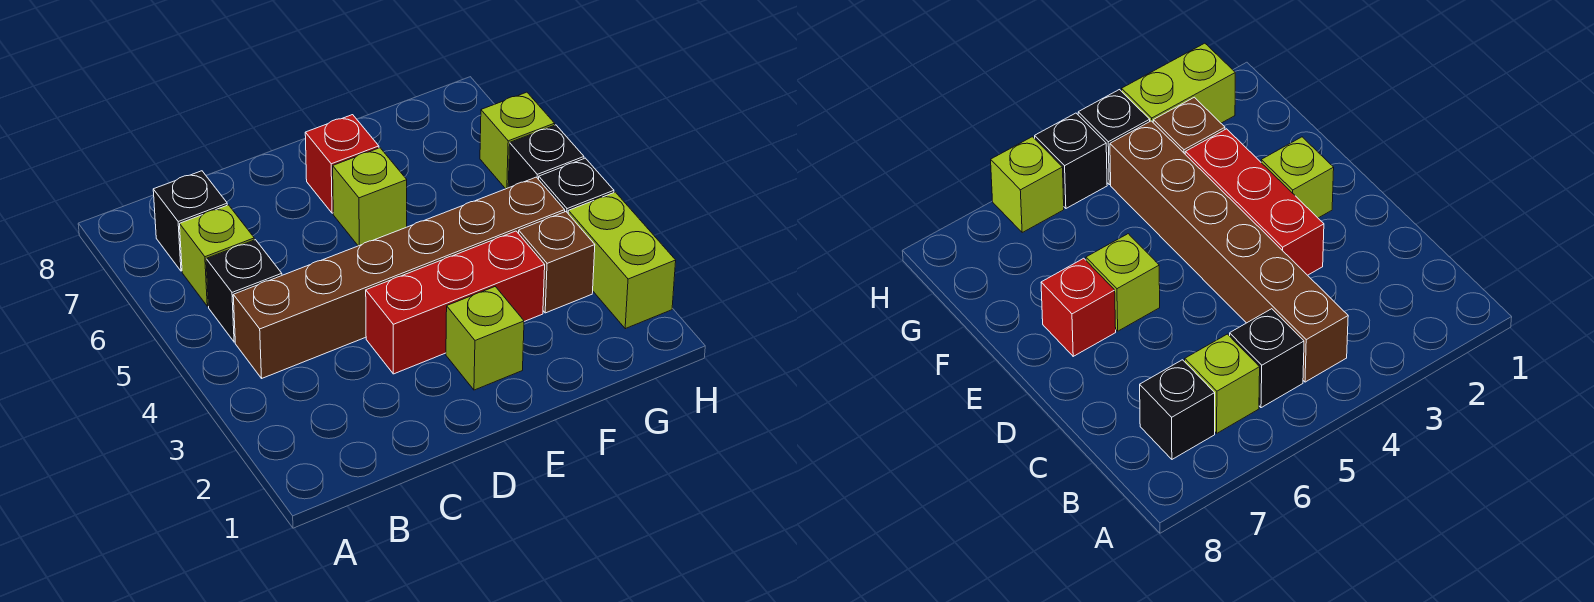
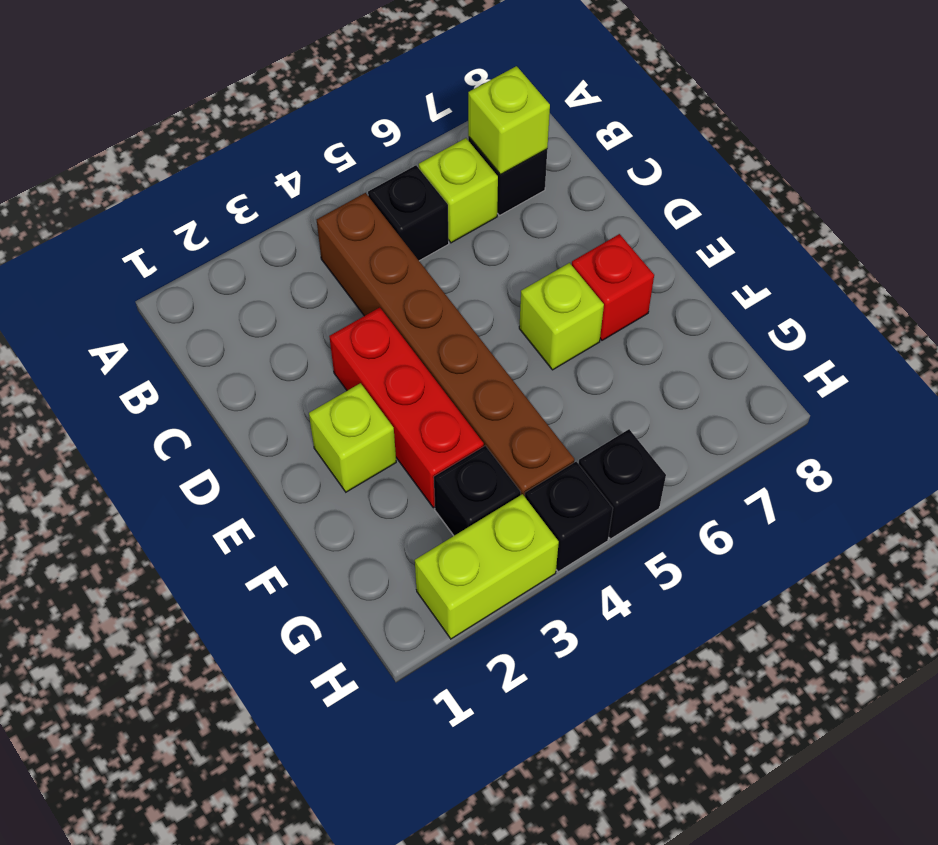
brown 1x1 brick [519,212,595,313] -> black 1x1 brick [434,446,521,536]
lime 1x1 brick [480,92,555,189] -> lime 1x1 brick moved to [468,66,550,175]

